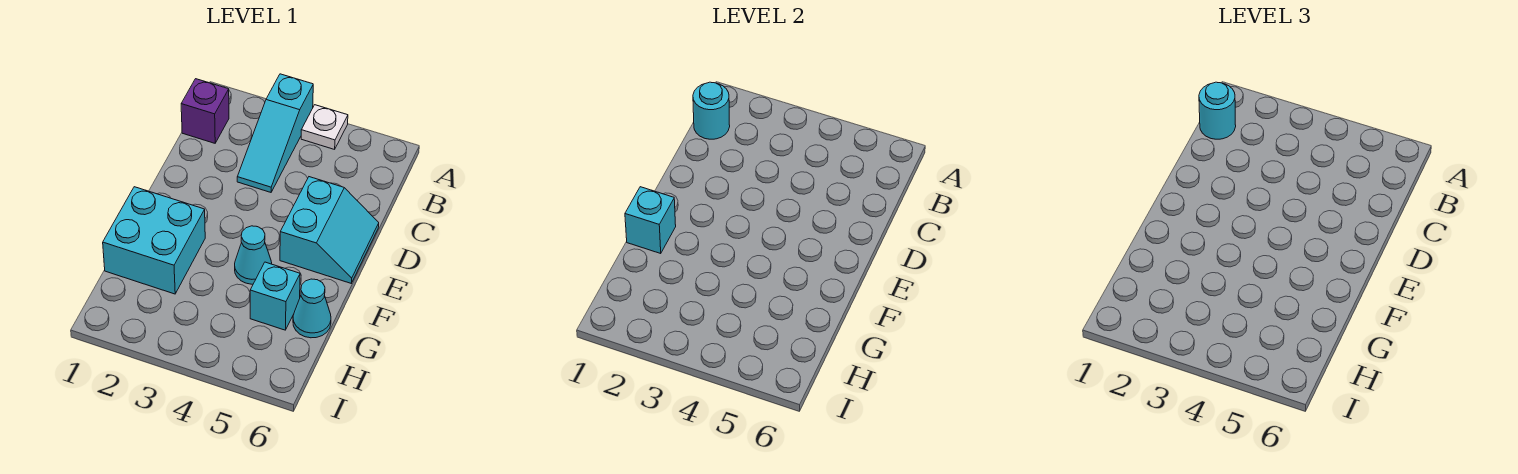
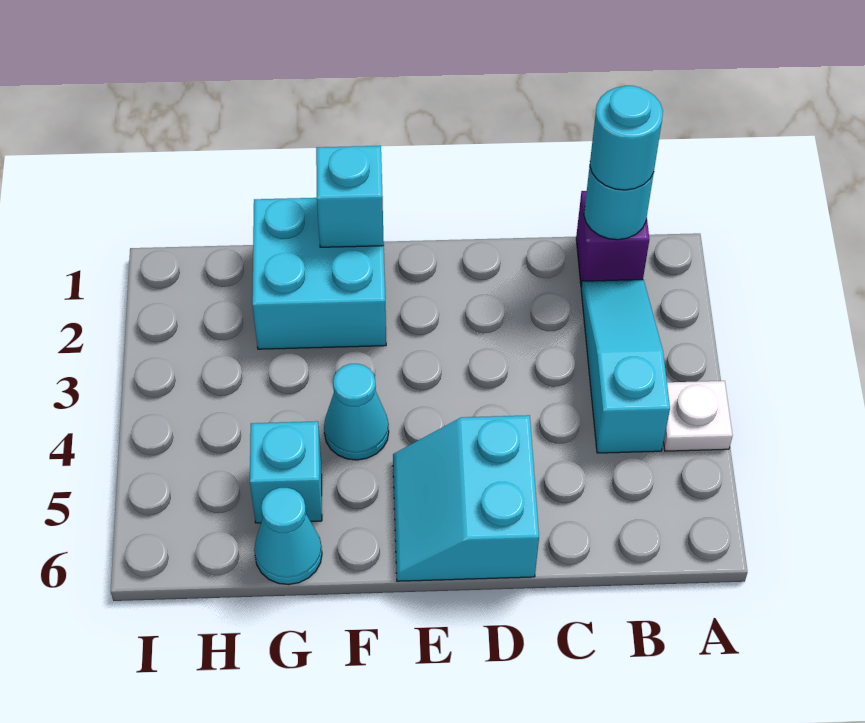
cyan 1x3 slope [237,74,313,192] -> cyan 1x3 slope turned to [581,280,670,453]
cyan 2x2 slope [280,177,379,283] -> cyan 2x2 slope turned to [393,415,539,581]

